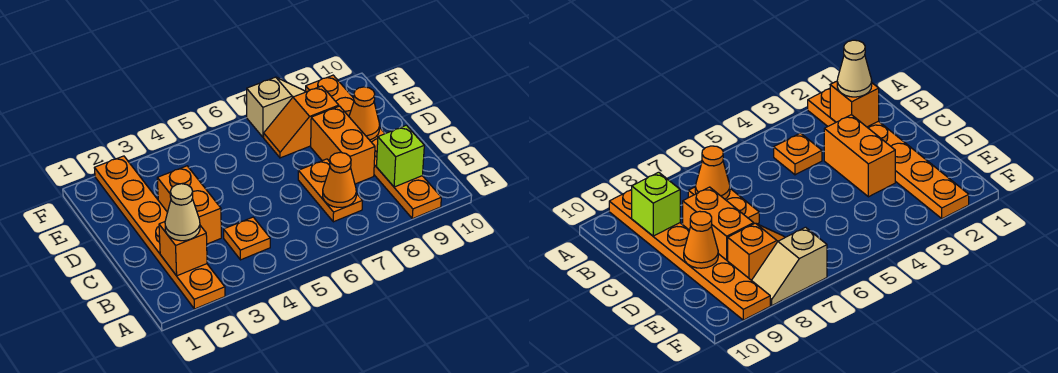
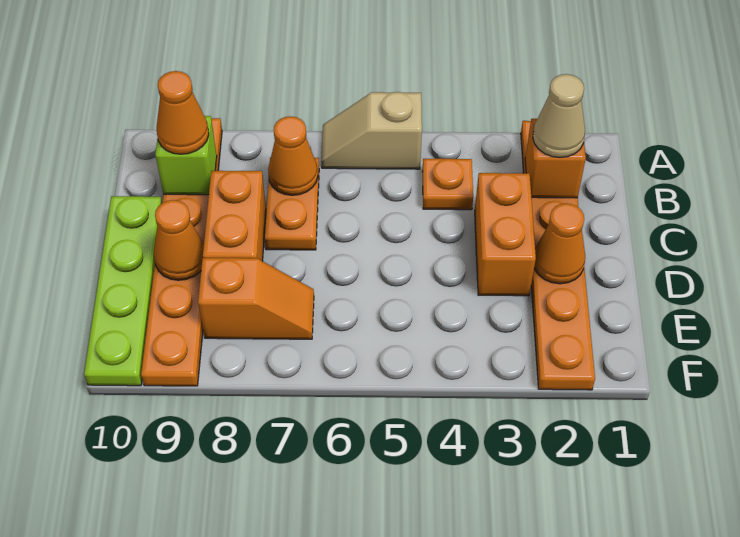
none -> orange 1x1 cone [157,71,209,154]
none -> lime 1x4 plate [84,196,162,386]
none -> orange 1x1 cone [534,203,585,284]
tan 1x2 slope [247,77,305,137] -> tan 1x2 slope moved to [321,92,422,169]

